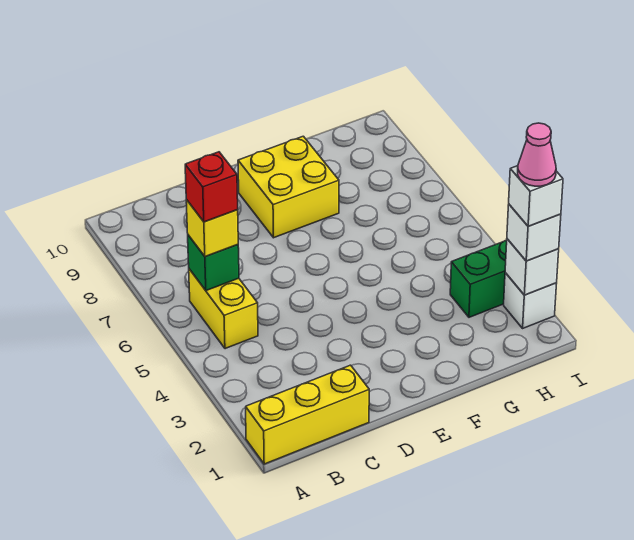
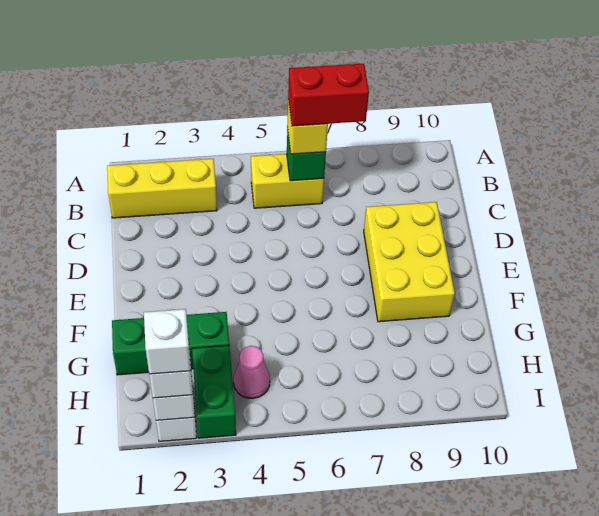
yellow 1x3 brick [246,365,369,464] -> yellow 1x3 brick turned to [107,159,217,218]
red 1x1 brick [185,152,238,222] -> red 1x2 brick [288,64,369,126]
yellow 2x2 brick [238,136,339,238] -> yellow 2x3 brick [364,202,455,322]
none -> green 1x3 brick [112,312,229,375]
pink 1x1 cone [518,123,556,186] -> pink 1x1 cone moved to [233,346,270,398]

